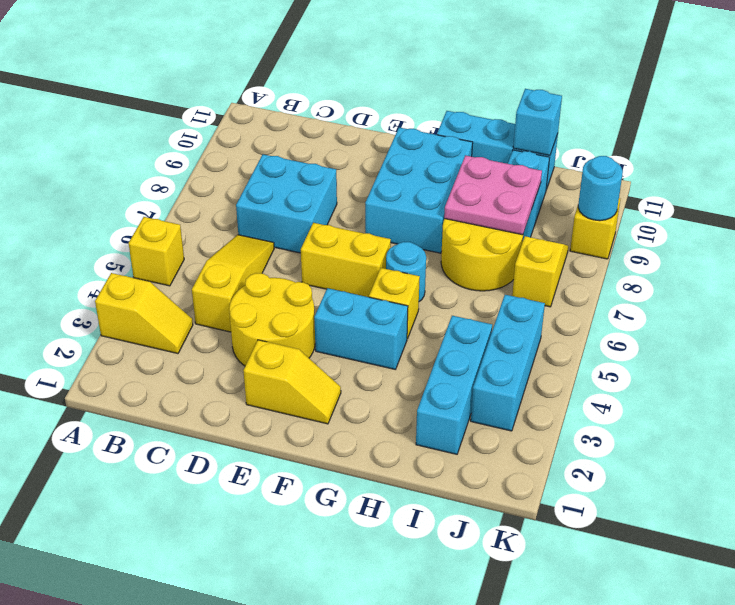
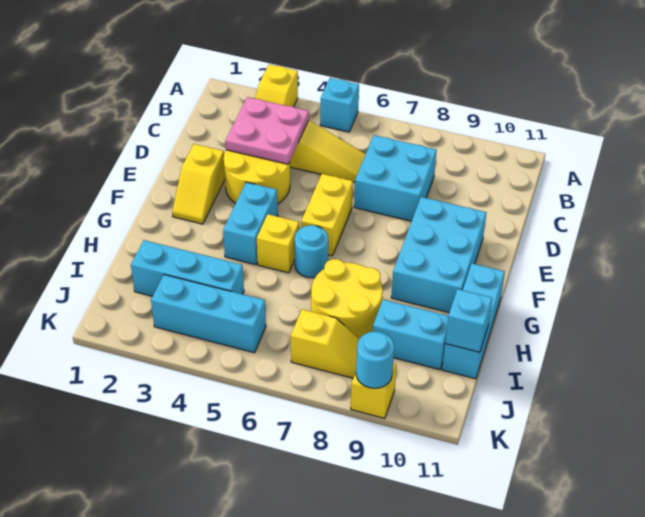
yellow 1x1 brick [129,217,184,286] -> cyan 1x1 brick [320,78,359,132]
cyan 2x3 brick [365,128,473,253] -> cyan 2x3 brick turned to [391,197,486,312]
pink 2x2 plate [444,155,542,235] -> pink 2x2 plate moved to [225,97,309,164]

